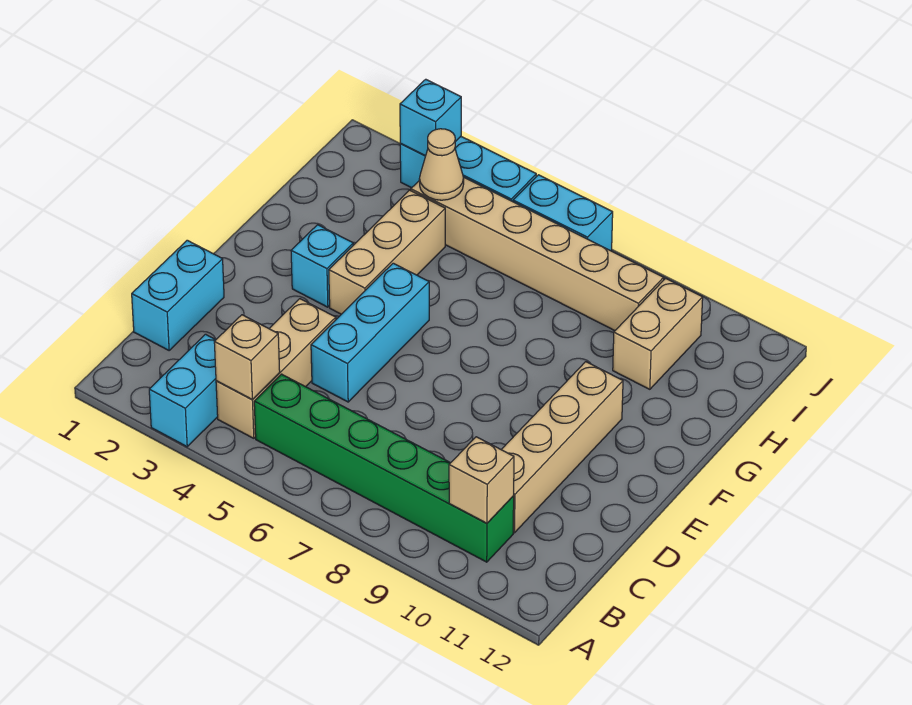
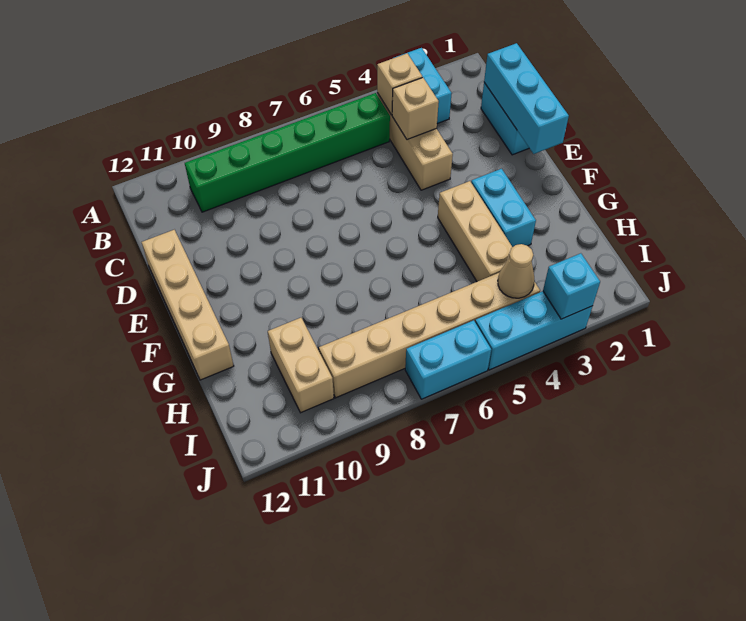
tan 1x1 brick [449,437,514,523] -> tan 1x1 brick moved to [392,78,439,139]
tan 1x4 brick [501,362,623,533] -> tan 1x4 brick moved to [141,230,234,380]
cyan 1x3 brick [311,263,429,402] -> cyan 1x3 brick moved to [484,43,569,154]
cyan 1x1 brick [291,225,353,307] -> cyan 1x2 brick [471,169,536,247]

